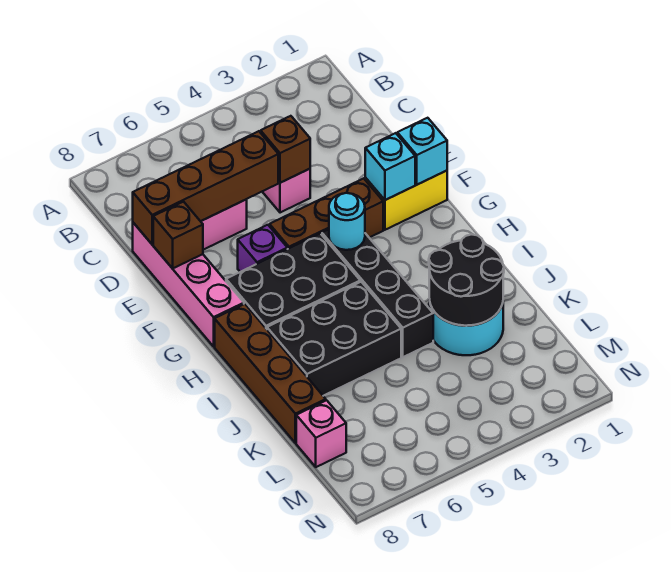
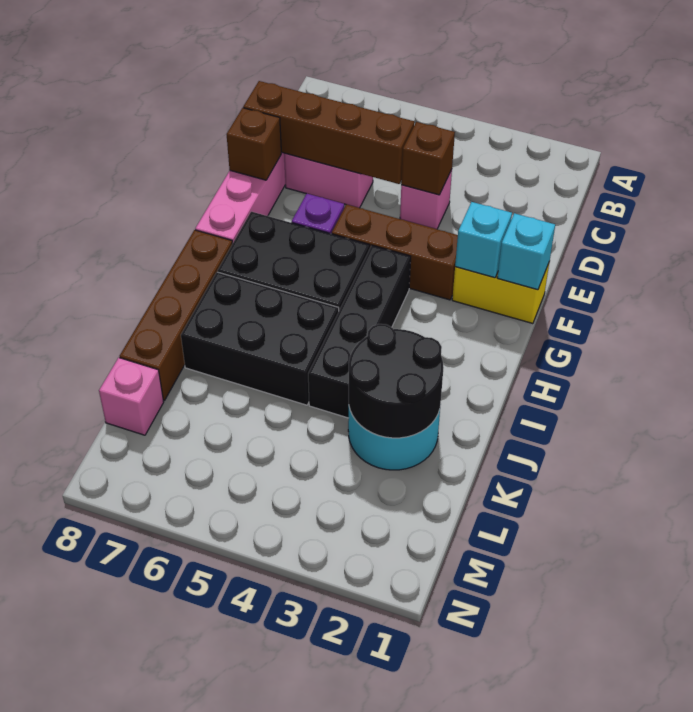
cyan 1x1 round brick [329,193,365,250] -> none

